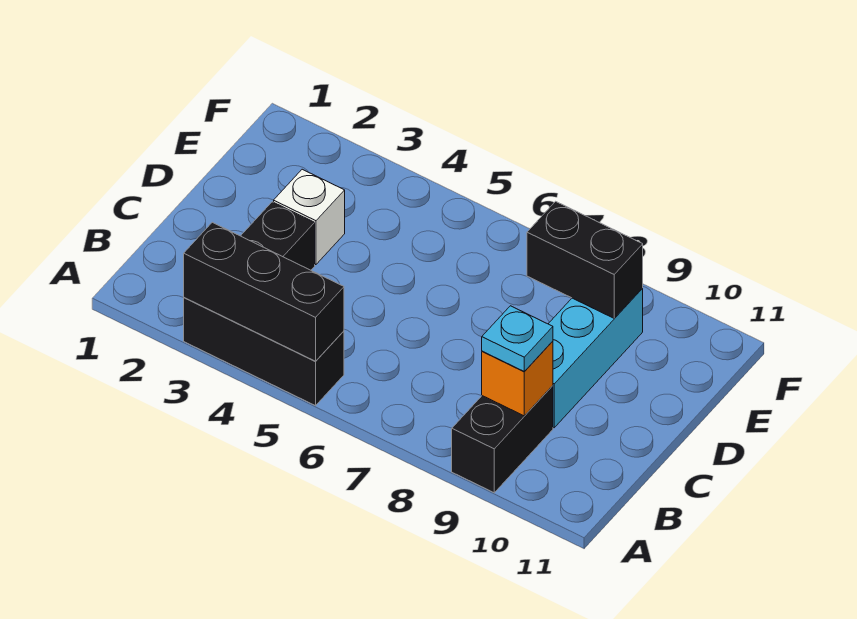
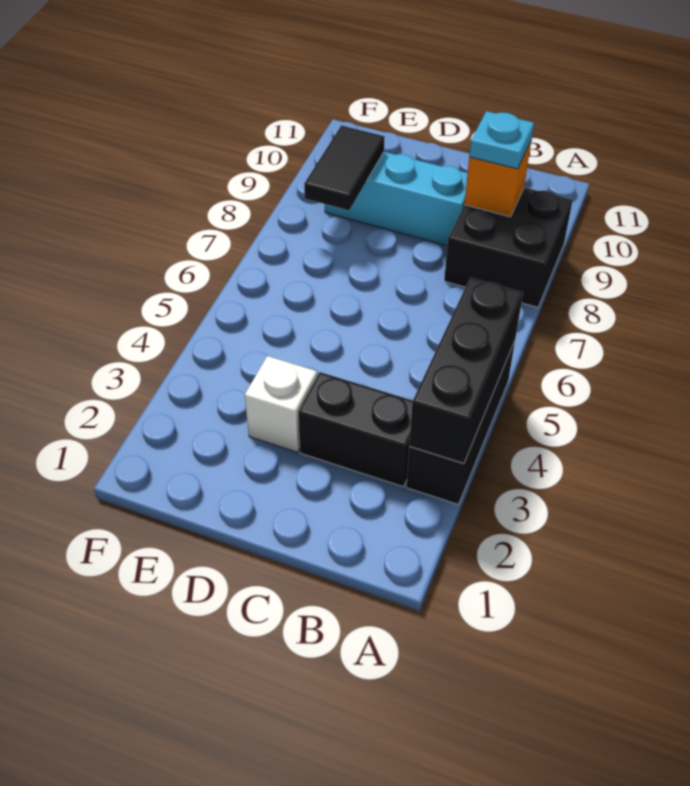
black 1x2 brick [452,386,553,493] -> black 2x2 brick [444,187,573,307]
black 1x2 brick [527,201,643,318] -> black 1x2 tile [304,125,385,210]

